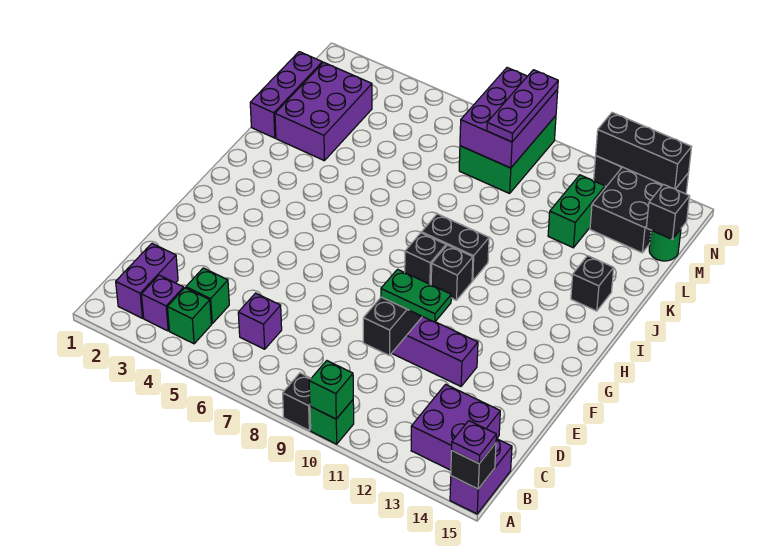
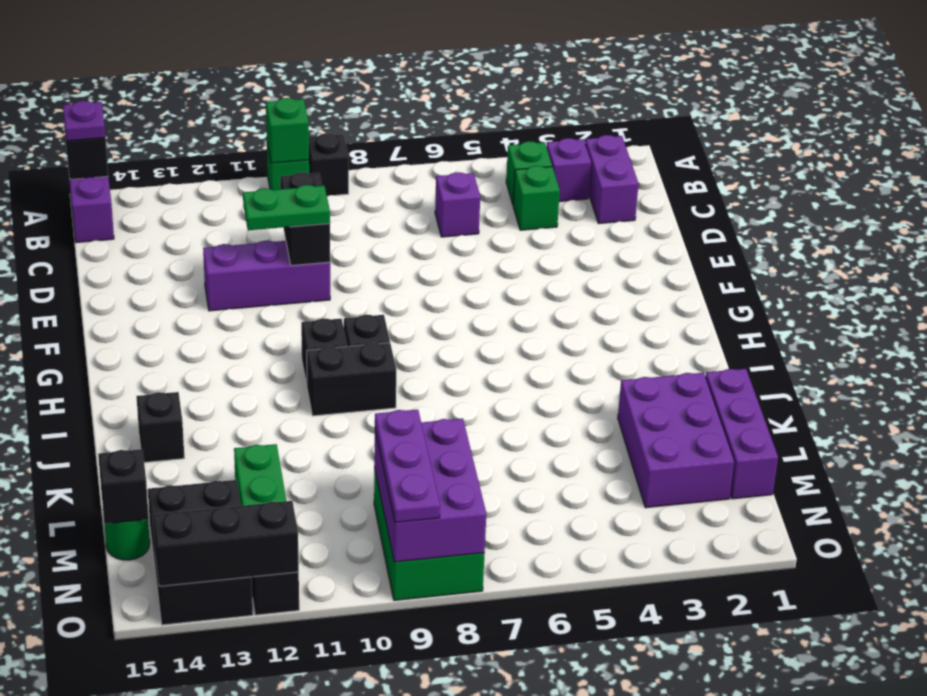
purple 2x2 brick [411,384,500,470] -> none

